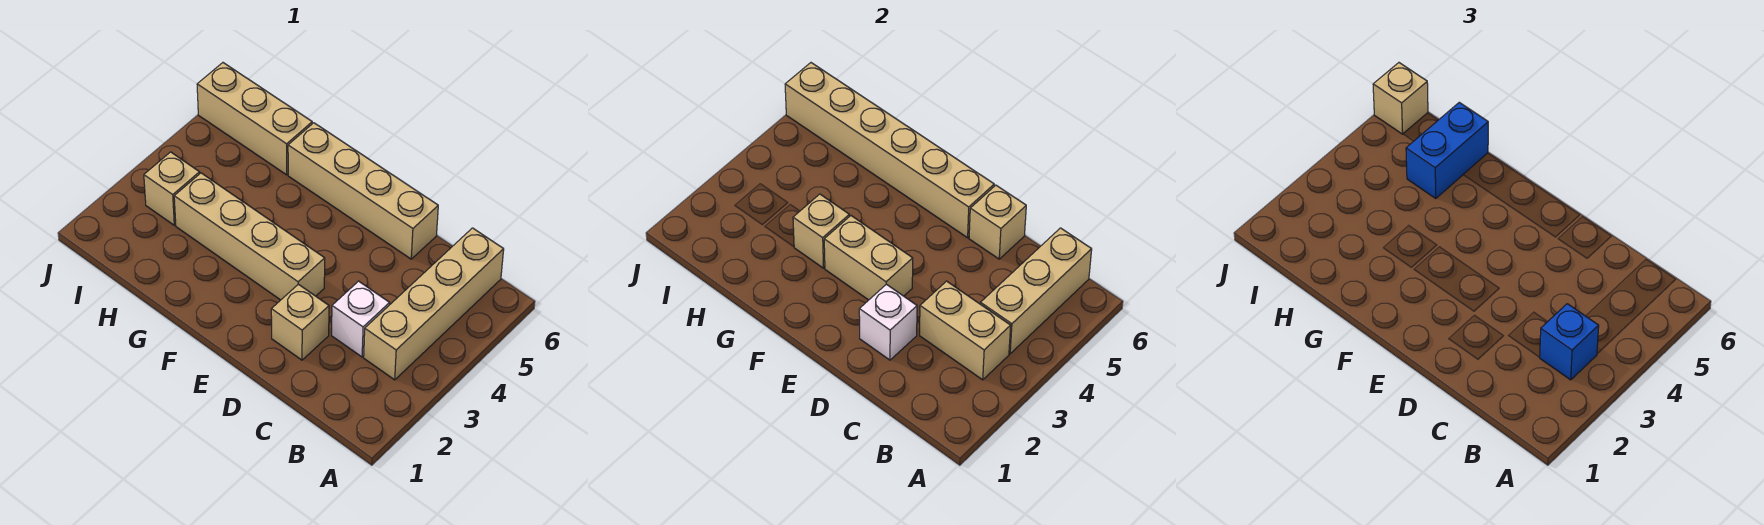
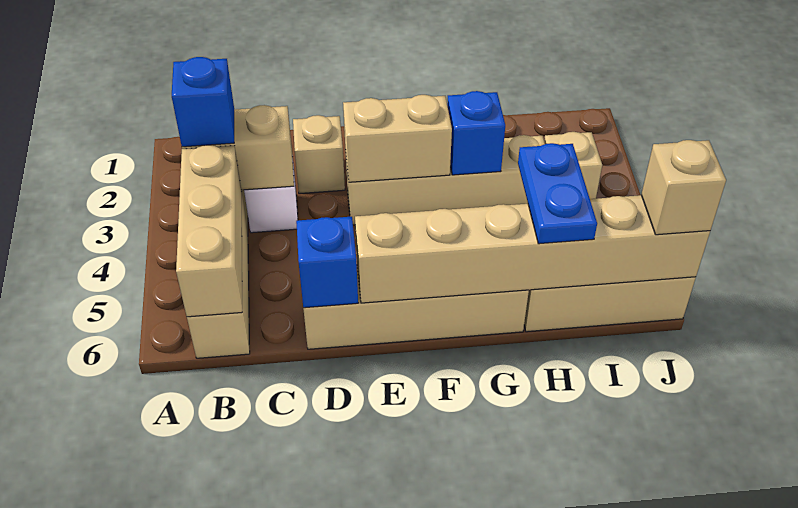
white 1x1 brick [859,284,917,360] -> none
tan 1x1 brick [969,185,1026,259] -> blue 1x1 brick [296,217,358,308]
tan 1x1 brick [793,194,849,268] -> blue 1x1 brick [447,91,505,175]
blue 1x2 brick [1406,102,1488,198] -> blue 1x2 plate [518,143,597,244]

